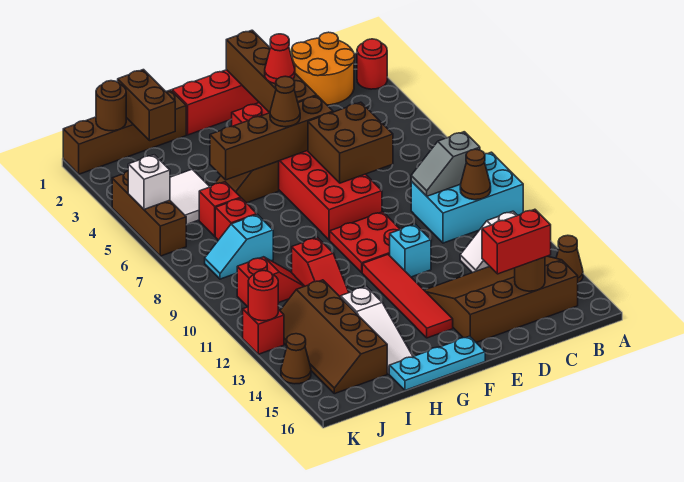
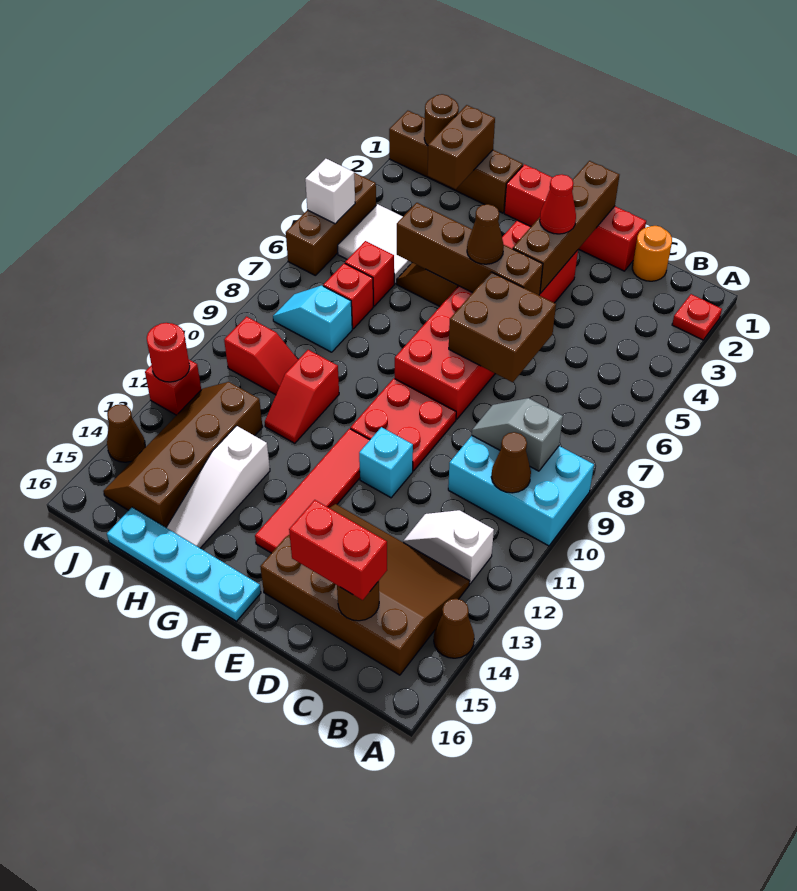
red 1x1 round brick [357,39,387,89] -> red 1x1 plate [672,294,722,340]
orange 2x2 round brick [292,32,355,105] -> orange 1x1 round brick [632,226,672,281]
cyan 1x3 plate [389,336,485,390] -> cyan 1x4 plate [107,507,261,621]

